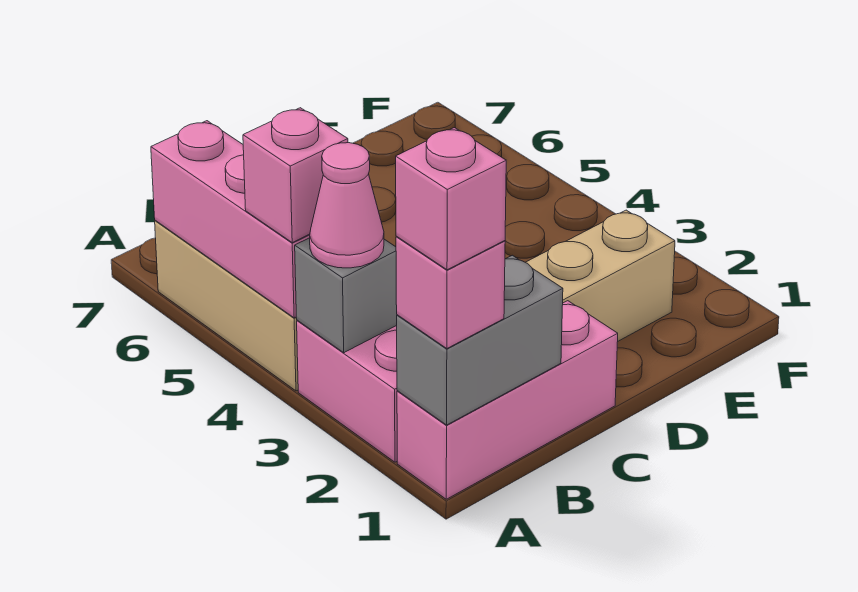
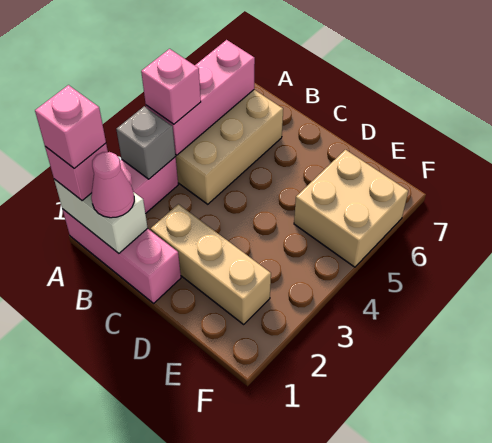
grey 1x2 brick [397,255,563,425] -> white 1x2 brick [54,179,148,253]
pink 1x1 cone [310,143,384,268] -> pink 1x1 cone moved to [91,152,134,218]
none -> tan 2x2 brick [294,150,408,267]

